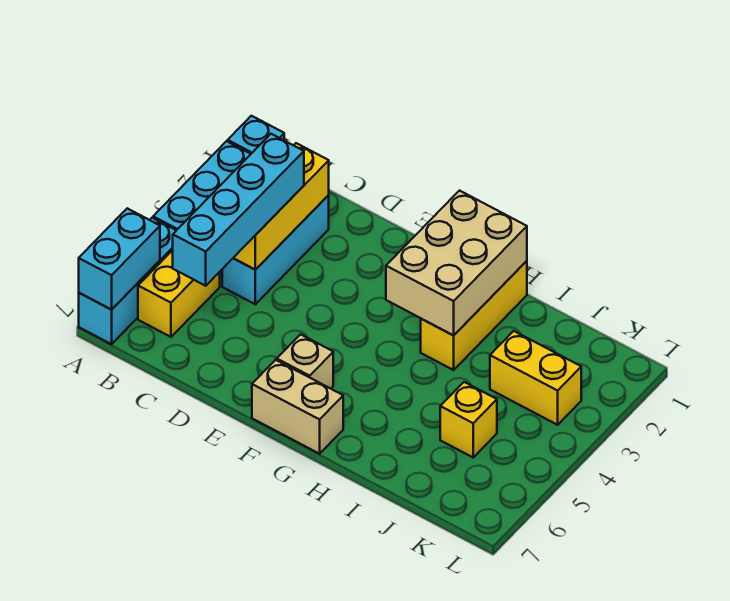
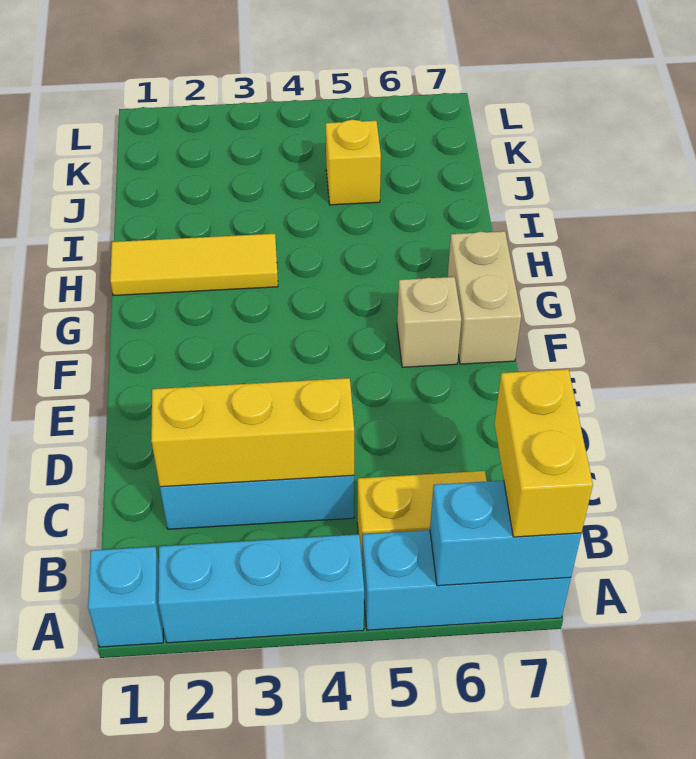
cyan 1x4 brick [173,134,304,286] -> none
tan 2x3 brick [386,191,527,335] -> none
yellow 1x3 brick [421,261,527,370] -> yellow 1x3 tile [110,234,278,296]
yellow 1x2 brick [490,331,581,425] -> yellow 1x2 brick moved to [495,369,593,537]

